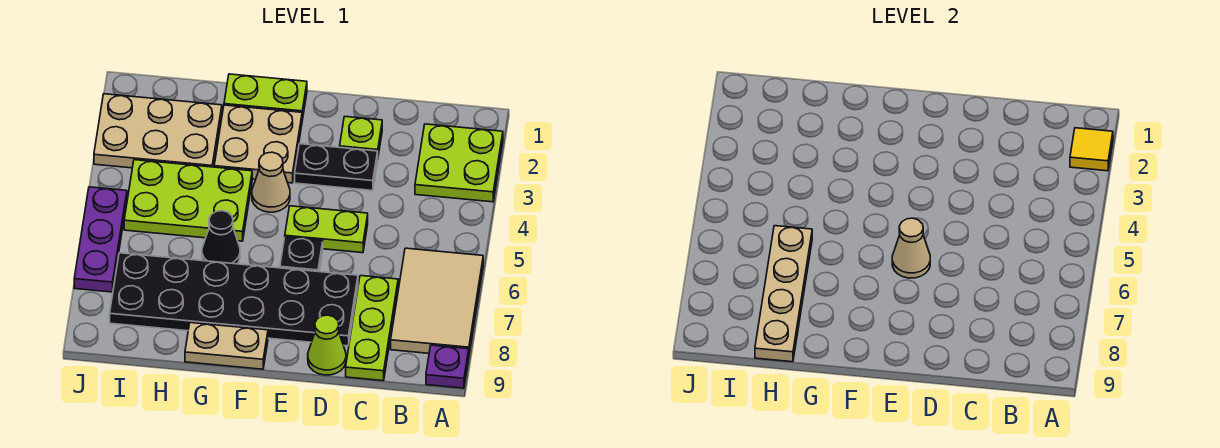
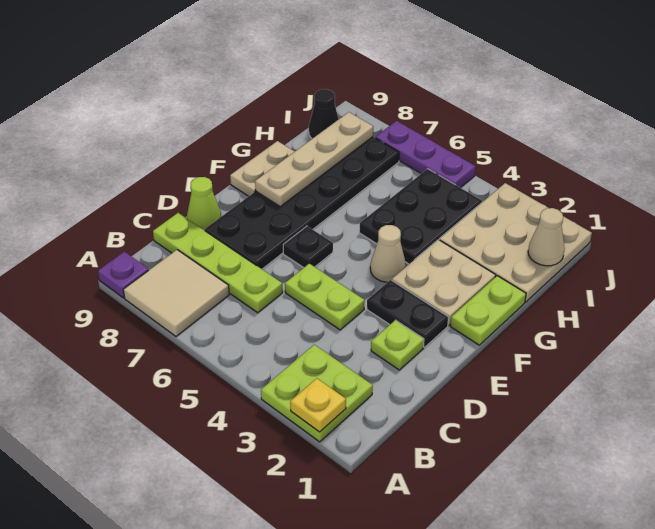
yellow 1x1 tile [1070,128,1113,171] -> yellow 1x1 plate [290,378,346,432]
tan 2x3 tile [391,248,483,354] -> tan 2x2 tile [123,250,229,336]
lime 1x3 plate [346,276,398,381] -> lime 1x4 plate [153,213,283,313]
black 1x2 plate [295,144,378,191] -> black 1x2 plate turned to [367,280,449,347]
lime 1x2 plate [285,206,368,253] -> lime 1x2 plate turned to [285,264,365,330]
tan 1x1 cone [892,218,930,278] -> tan 1x1 cone moved to [528,208,565,266]
lime 2x3 plate [124,160,252,241] -> black 2x3 plate [359,169,482,264]
black 1x1 cone [202,211,240,264] -> black 1x1 cone moved to [309,89,339,139]
tan 2x3 plate [94,94,222,168] -> tan 3x3 plate [439,183,592,302]
tan 1x4 plate [755,226,812,362] -> tan 1x4 plate turned to [255,112,373,206]

